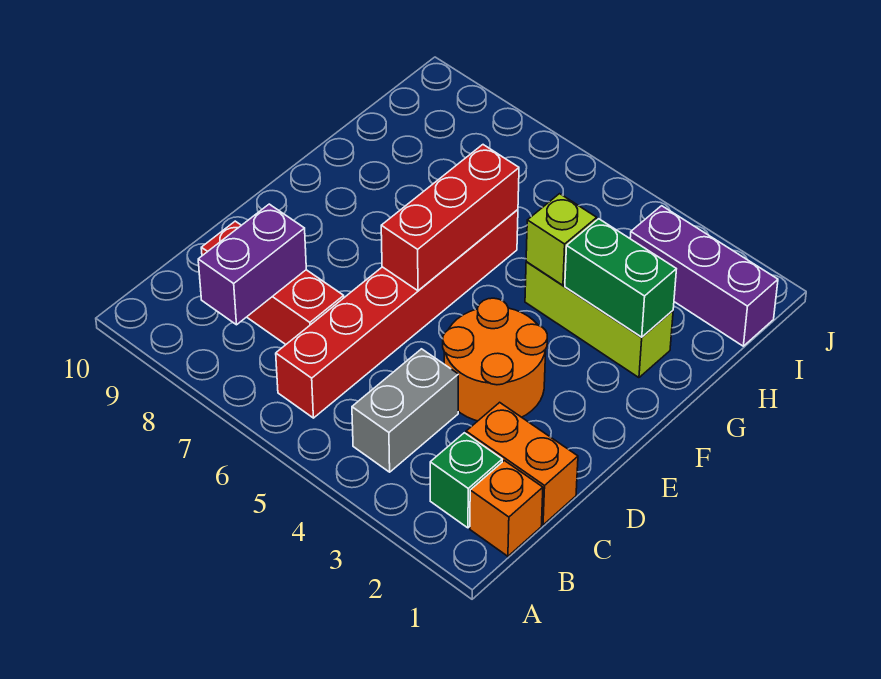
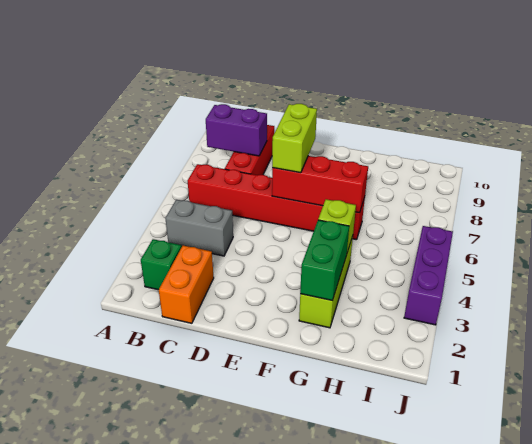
orange 1x1 brick [470,461,543,556] -> none
orange 2x2 round brick [443,298,547,421] -> none
none -> lime 1x2 brick [272,104,317,173]
purple 1x3 brick [630,206,778,346] -> purple 1x3 brick moved to [404,226,453,325]

